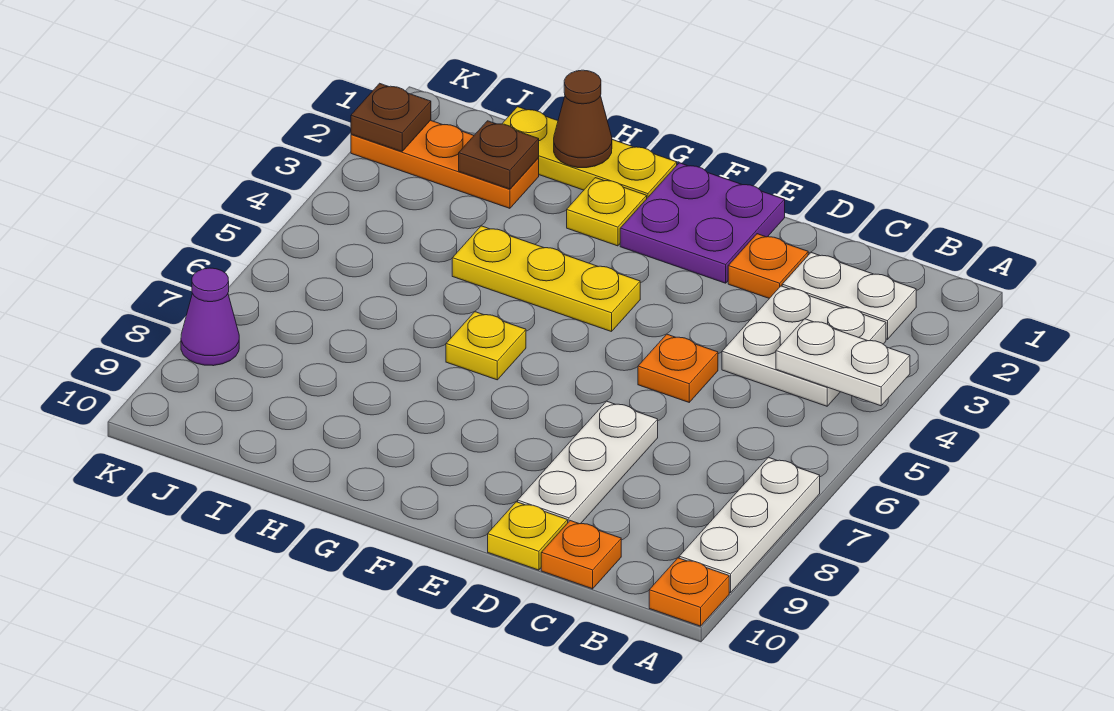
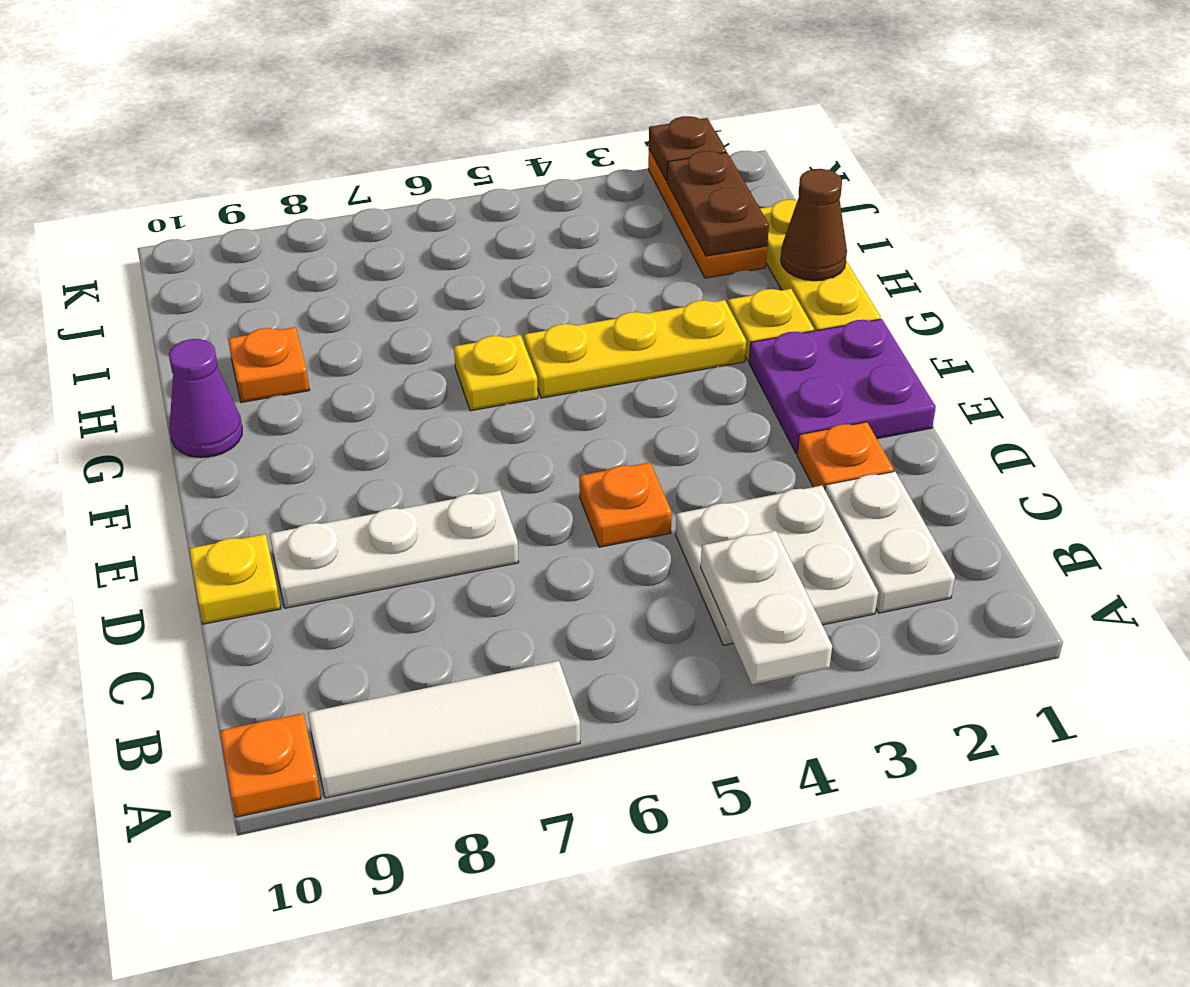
white 1x3 plate [679,457,820,593] -> white 1x3 tile [308,661,580,798]
orange 1x1 plate [541,521,621,589] -> orange 1x1 plate moved to [228,327,309,402]
yellow 1x3 plate [452,226,640,332] -> yellow 1x3 plate turned to [524,300,746,398]
brown 1x1 plate [459,121,539,189] -> brown 1x2 plate [667,151,769,256]
purple 1x1 cone [181,268,239,366] -> purple 1x1 cone moved to [169,339,242,458]

